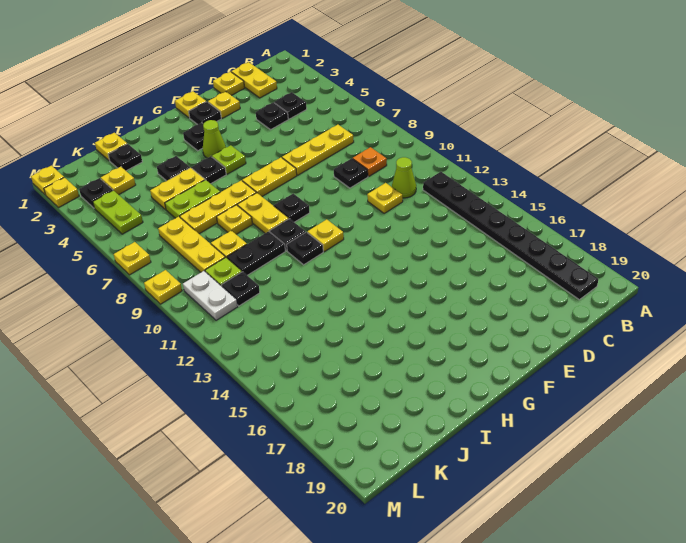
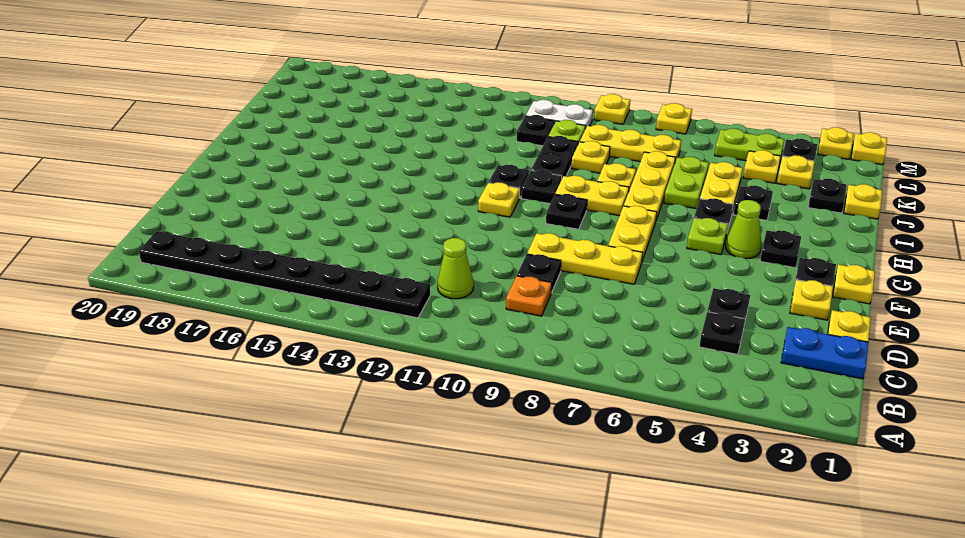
yellow 1x2 plate [231,62,277,98] -> blue 1x2 plate [781,327,868,379]
yellow 1x3 plate [282,125,354,175] -> yellow 1x3 plate turned to [527,233,643,284]
yellow 1x1 plate [367,183,403,213] -> yellow 1x1 plate moved to [743,150,781,183]

